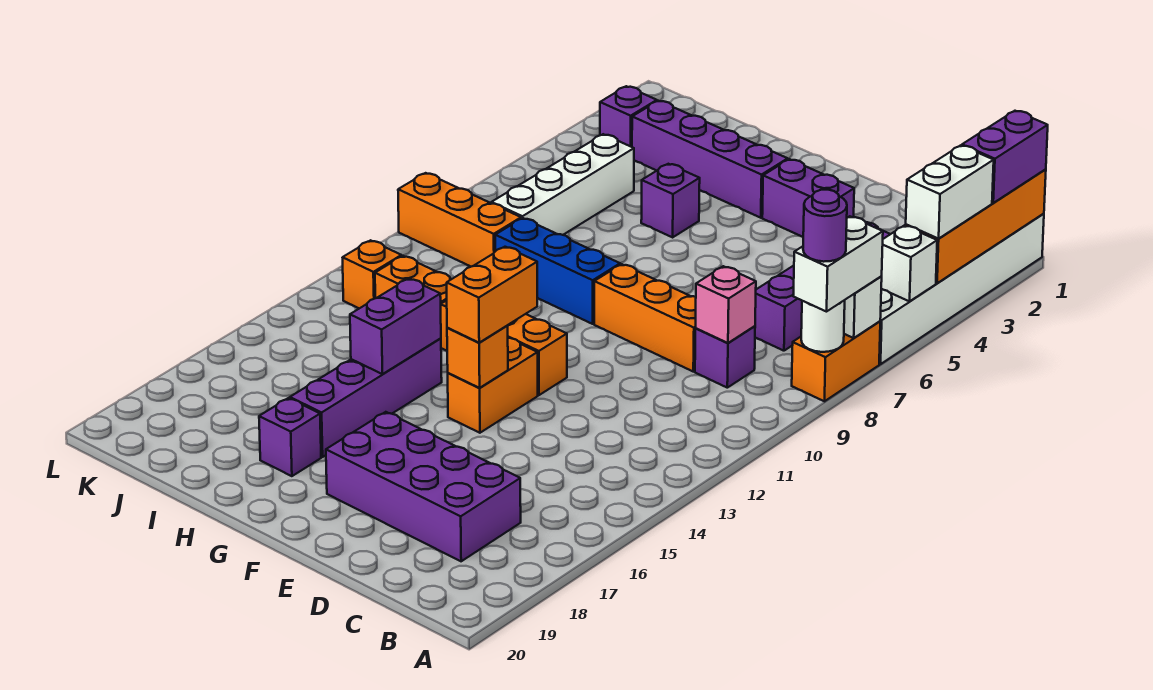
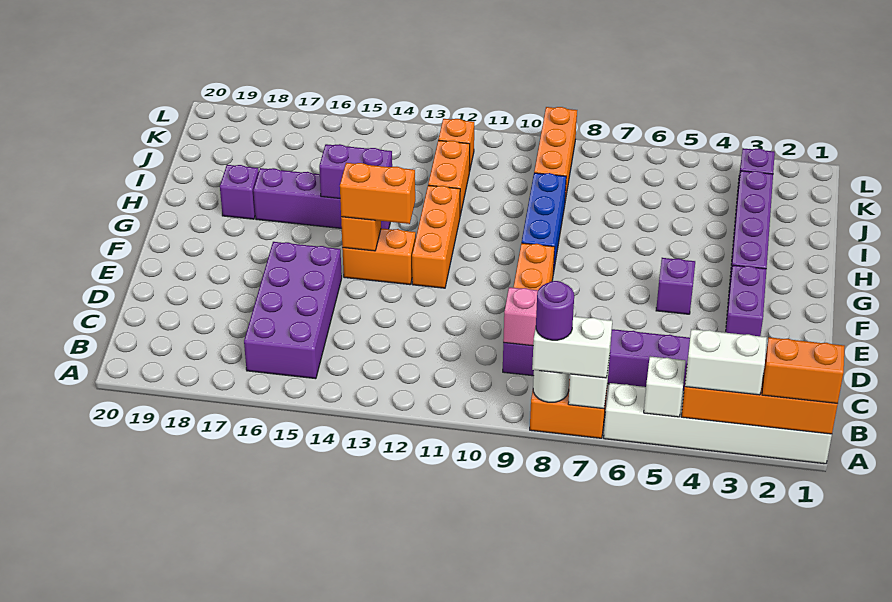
purple 1x2 brick [962,111,1048,203] -> orange 1x2 brick [762,337,845,403]
purple 2x4 brick [326,412,521,561] -> purple 2x4 brick moved to [244,242,342,379]
purple 1x1 brick [641,164,700,237] -> purple 1x1 brick moved to [656,258,695,314]
white 1x4 brick [491,134,634,235] -> none

